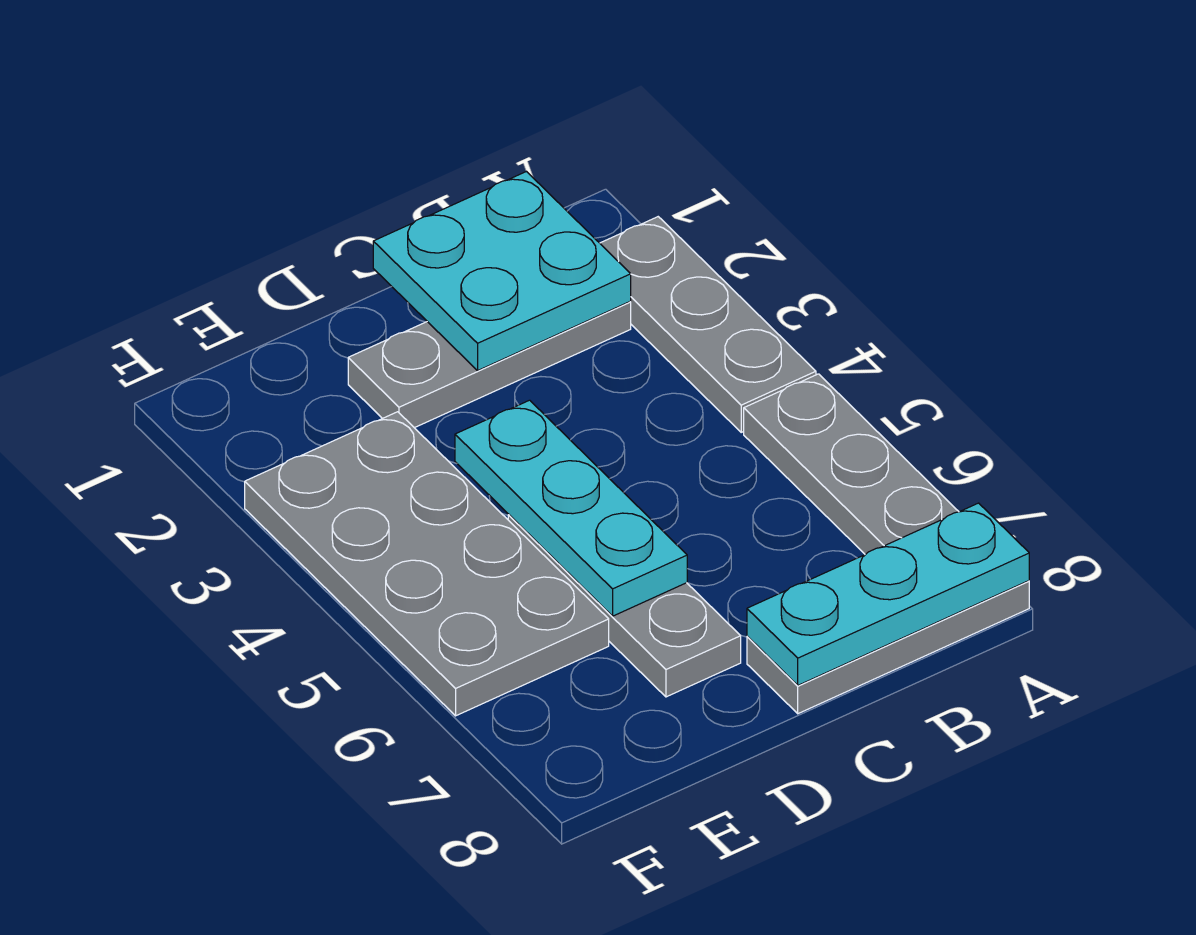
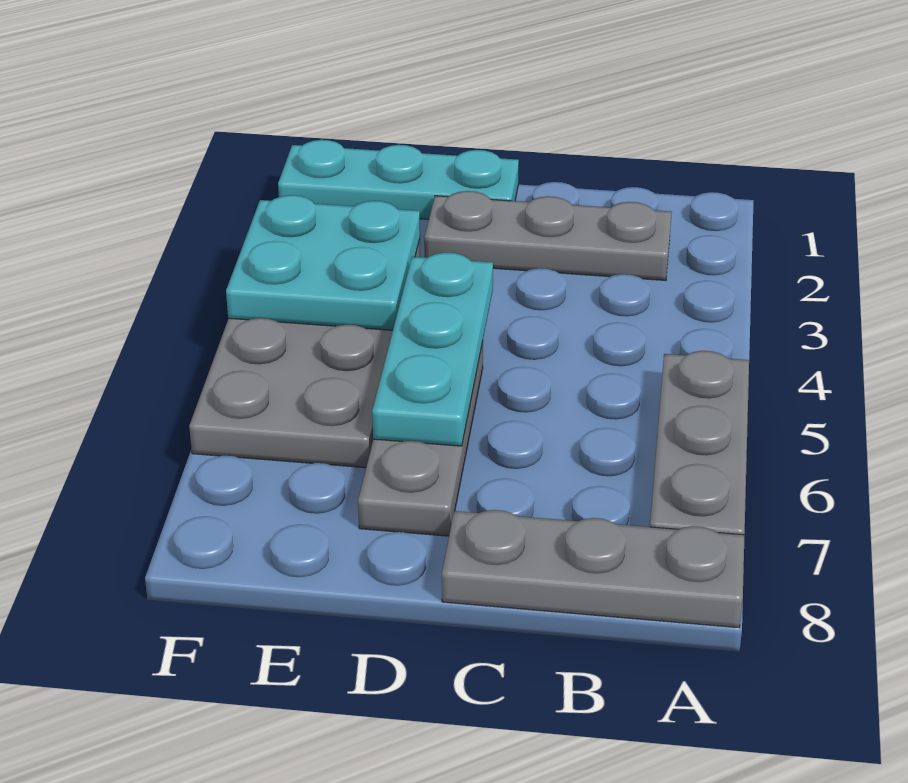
grey 1x3 plate [600,217,816,432] -> none
cyan 1x3 plate [747,503,1029,685] -> cyan 1x3 plate moved to [278,140,519,219]
cyan 2x2 plate [373,172,631,371] -> cyan 2x2 plate moved to [226,195,420,330]

